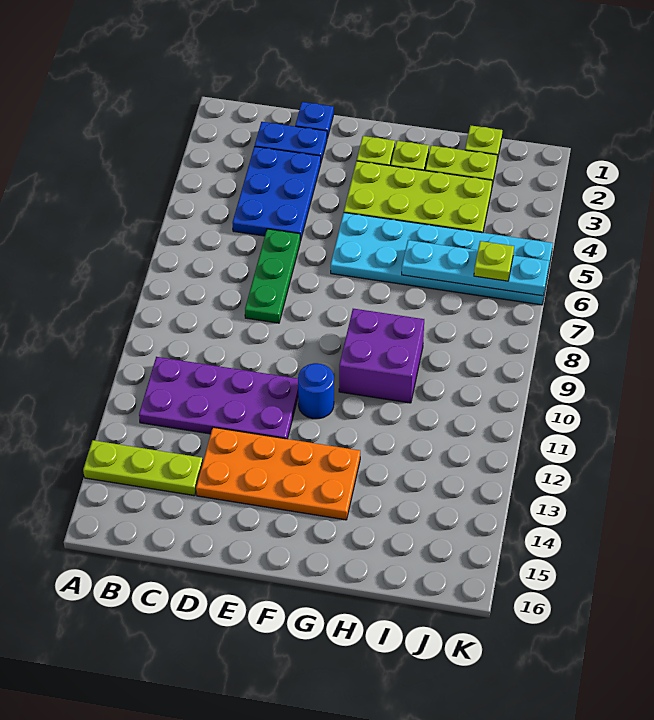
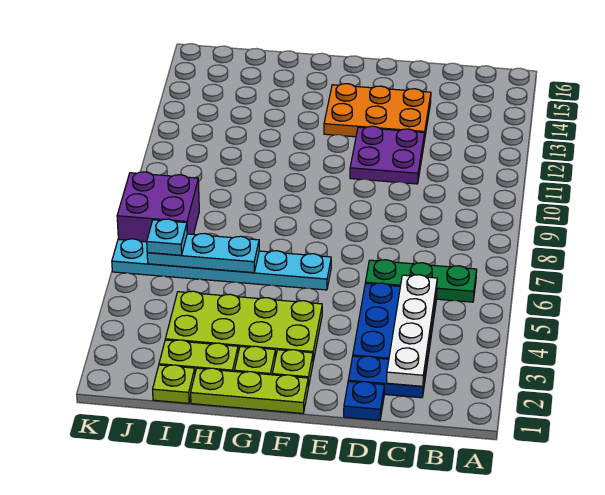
lime 1x3 plate [83,440,203,496] -> lime 1x3 plate moved to [191,368,308,413]
purple 2x4 plate [139,357,298,439] -> purple 2x2 plate [350,126,425,184]
none -> white 1x4 plate [387,275,437,386]
green 1x3 plate [245,229,300,323] -> green 1x3 plate turned to [365,260,477,302]
orange 2x4 plate [196,427,360,520] -> orange 2x3 plate [324,84,431,141]
cyan 2x6 plate [331,213,553,305] -> cyan 1x6 plate [112,239,331,290]
blue 1x1 round brick [298,363,334,419] -> none
purple 2x2 brick [339,309,424,403] -> purple 2x2 brick moved to [117,172,199,242]
cyan 1x4 plate [402,240,549,296] -> cyan 1x3 plate [147,233,259,273]
lime 1x1 plate [474,241,514,281] -> cyan 1x1 plate [147,219,187,255]

